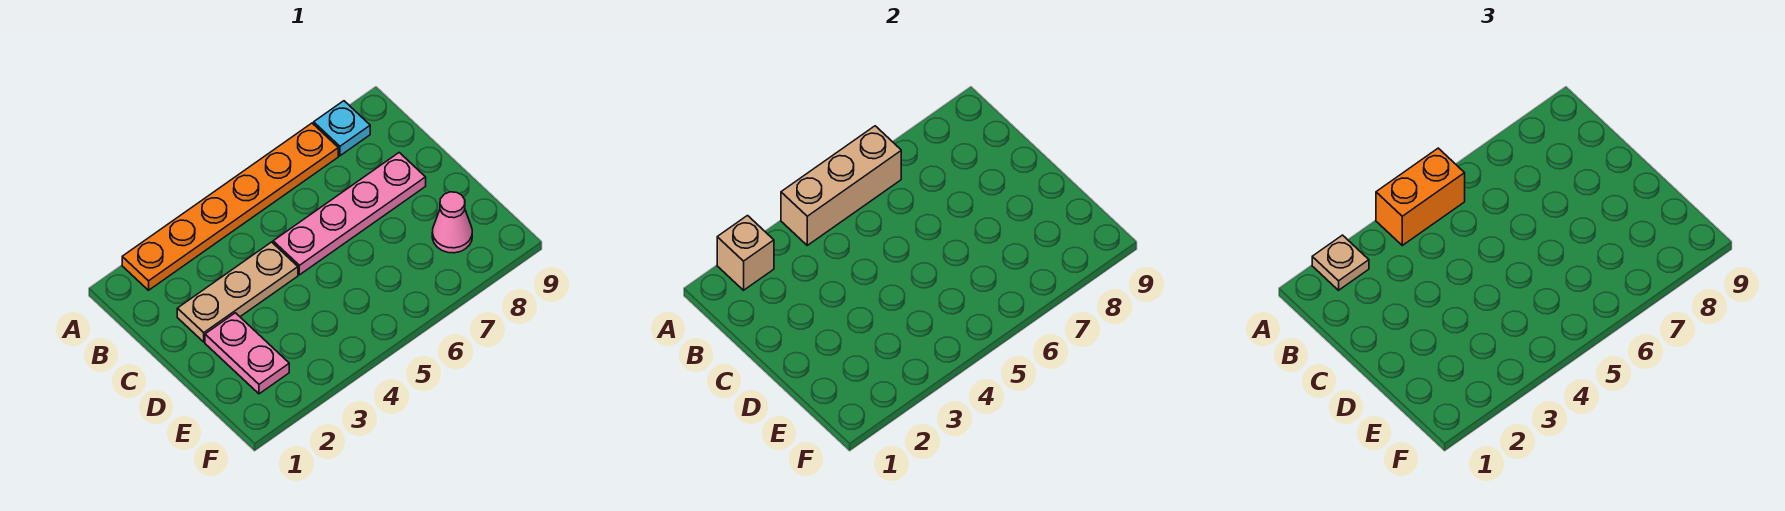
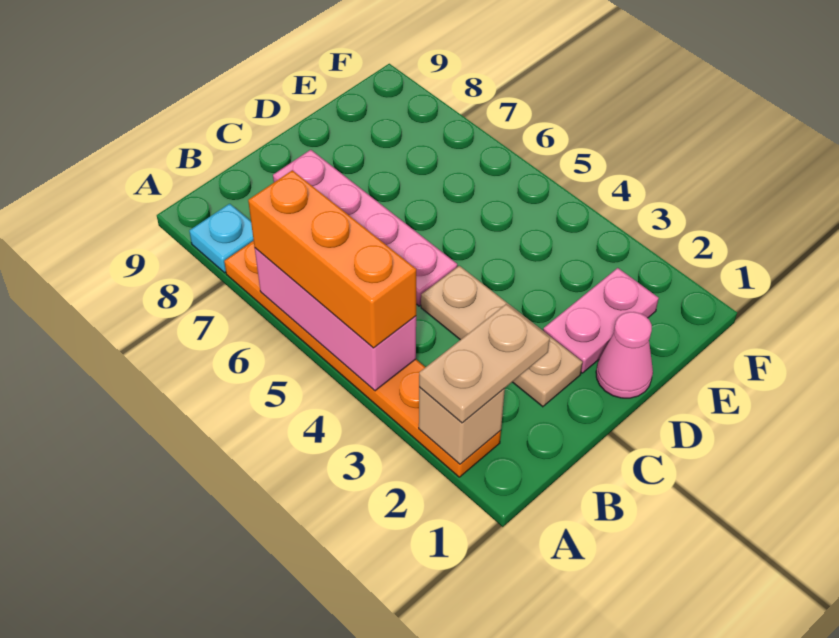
tan 1x1 plate [1312,235,1369,290] -> tan 1x2 plate [419,304,550,423]
tan 1x3 brick [781,126,901,245] -> pink 1x3 brick [255,248,416,391]
orange 1x2 brick [1376,148,1465,245] -> orange 1x3 brick [248,170,416,348]
pink 1x1 cone [432,192,472,253] -> pink 1x1 cone moved to [596,312,653,398]

